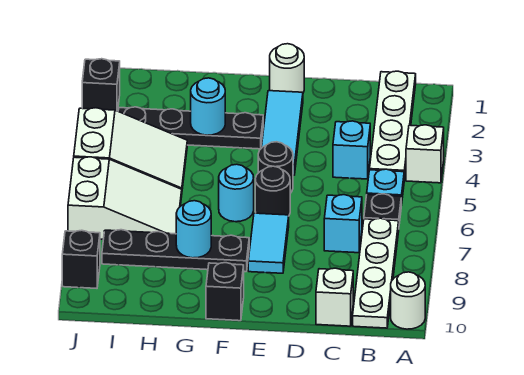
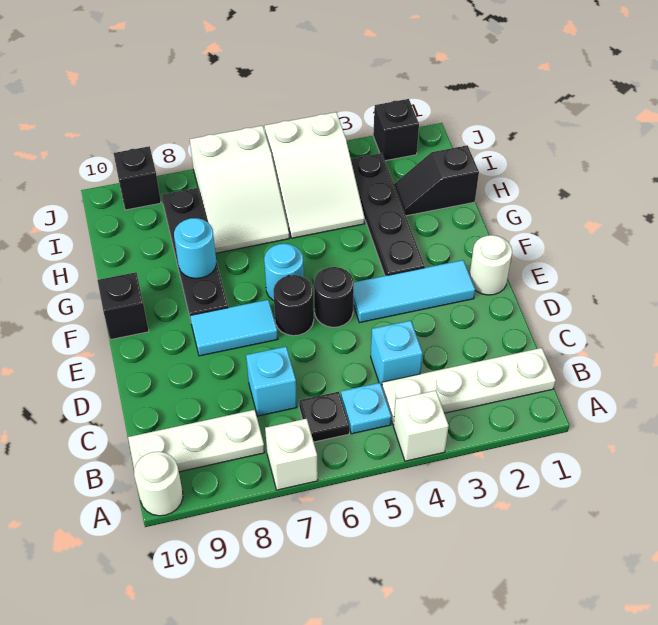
white 1x4 plate [353,218,399,328] -> white 1x3 plate [128,410,265,472]
white 1x1 brick [316,268,353,326] -> white 1x1 brick moved to [265,419,318,490]
cyan 1x1 round brick [191,78,225,135] -> none
none -> black 1x2 slope [394,145,479,216]

